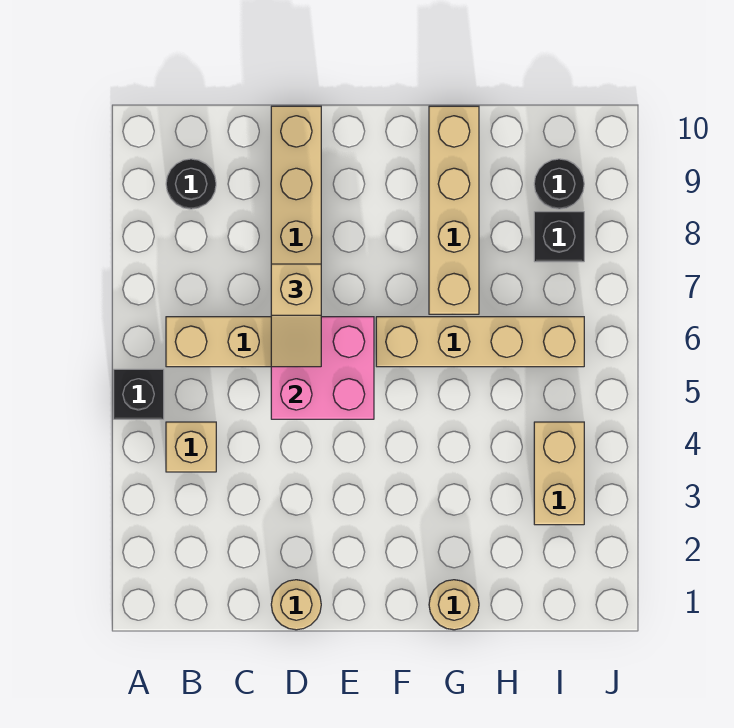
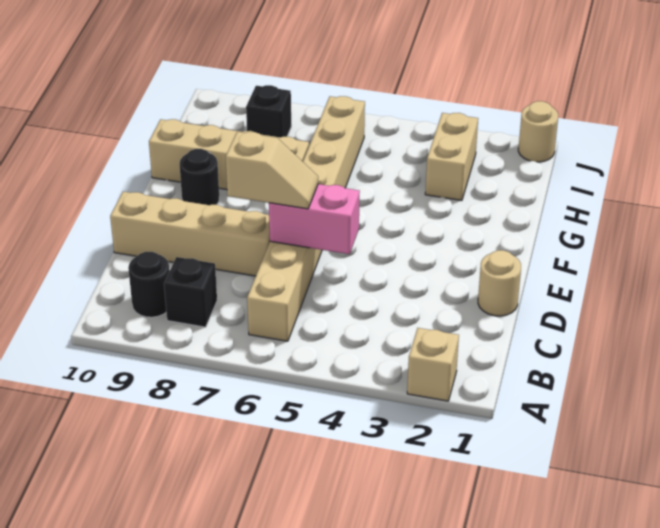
black 1x1 brick [114,369,164,419] -> black 1x1 brick moved to [164,257,217,327]
tan 1x1 brick [166,422,216,472] -> tan 1x1 brick moved to [407,328,459,401]
pink 2x2 brick [271,317,374,419] -> pink 1x2 brick [269,184,360,254]
tan 1x1 round brick [429,580,479,630] -> tan 1x1 round brick moved to [518,101,558,162]
tan 1x2 brick [534,422,584,525] -> tan 1x2 brick turned to [425,113,478,200]
black 1x1 round brick [534,159,584,209] -> black 1x1 round brick moved to [179,149,219,205]

